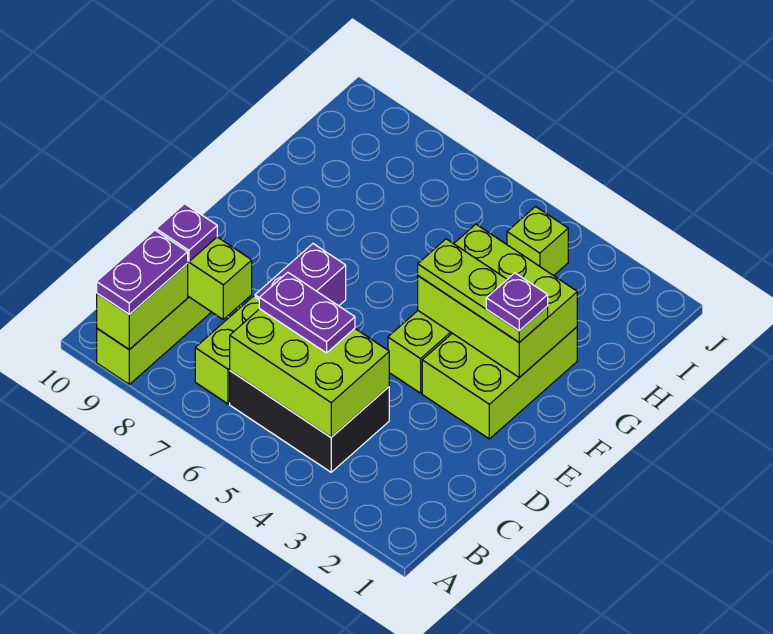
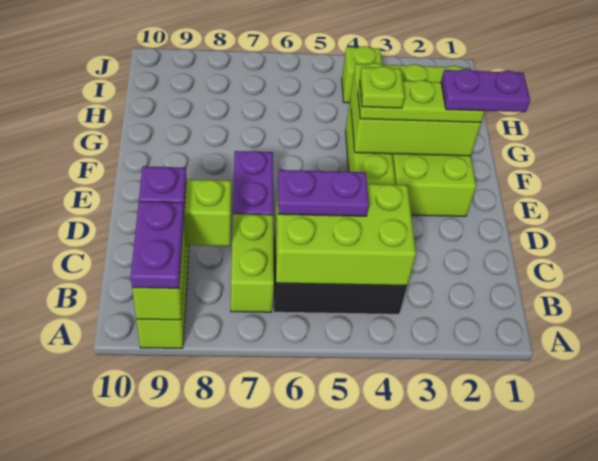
purple 1x1 plate [486,273,548,331] -> purple 1x2 plate [441,69,530,112]
none -> lime 1x1 plate [360,66,405,108]

